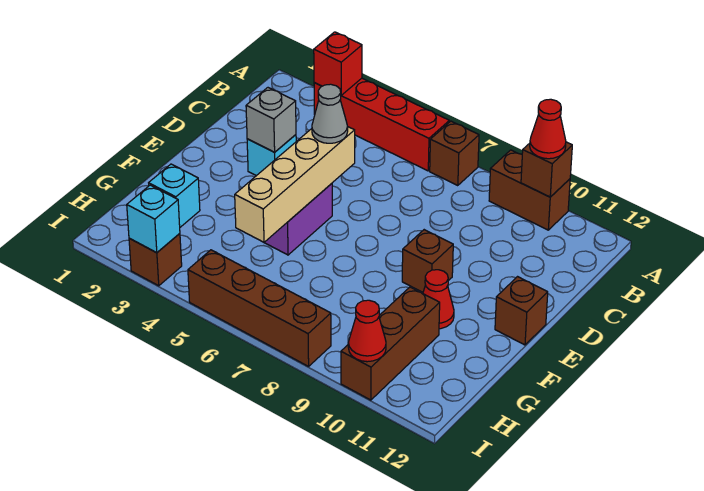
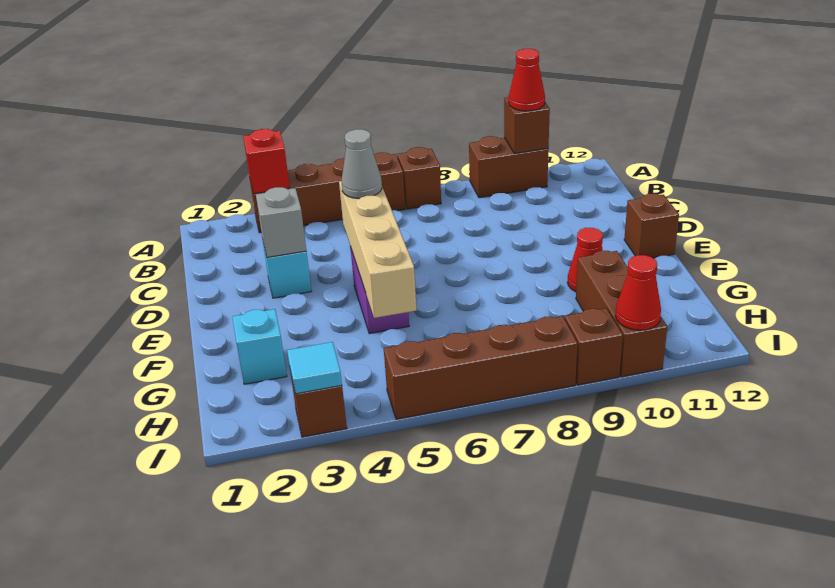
red 1x4 brick [314,78,449,171] -> brown 1x4 brick [250,153,405,233]
brown 1x1 brick [402,230,453,292] -> brown 1x1 brick moved to [565,308,623,385]
cyan 1x1 brick [127,185,180,253] -> cyan 1x1 tile [287,342,342,394]

